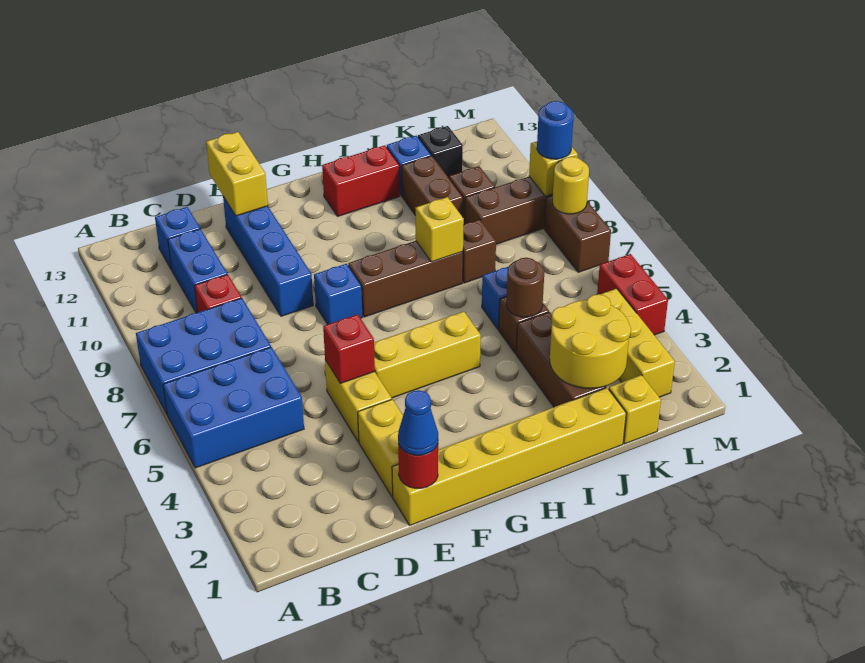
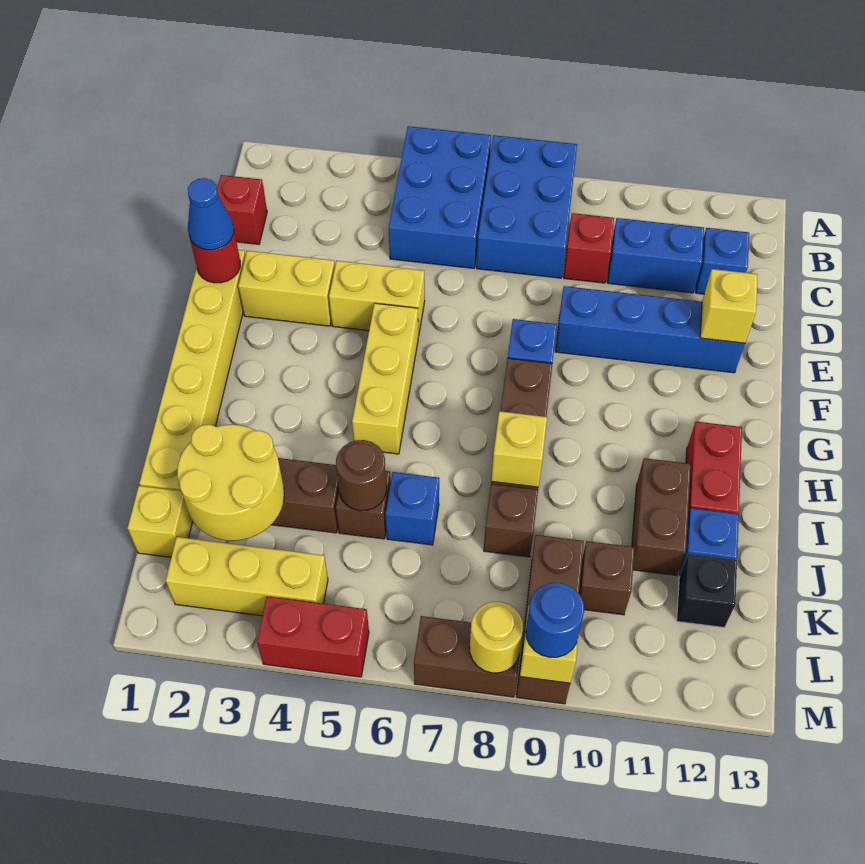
red 1x1 brick [323,314,375,383] -> red 1x1 brick moved to [217,175,267,244]
yellow 1x2 brick [206,132,268,216] -> yellow 1x1 brick [700,269,758,343]
brown 1x2 brick [402,156,463,217] -> brown 1x2 brick turned to [632,458,691,575]

